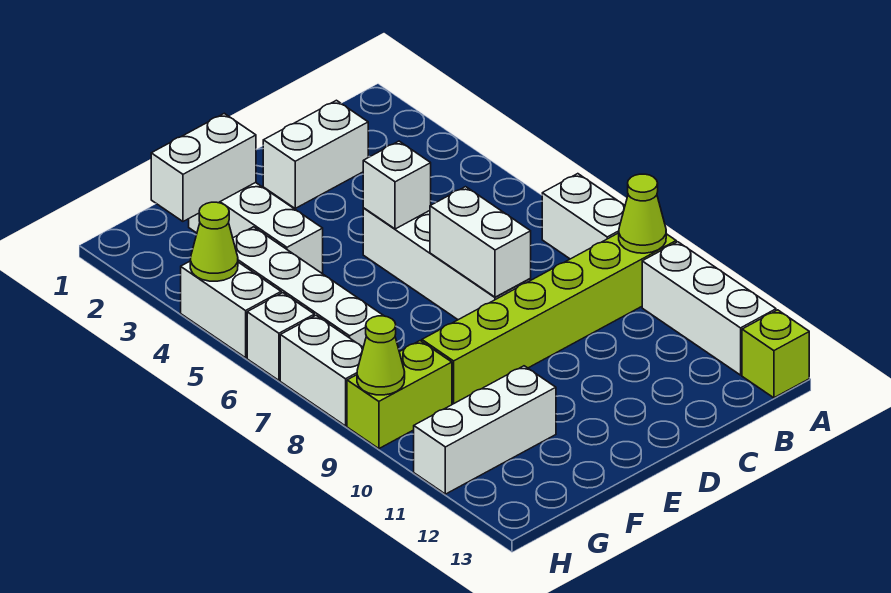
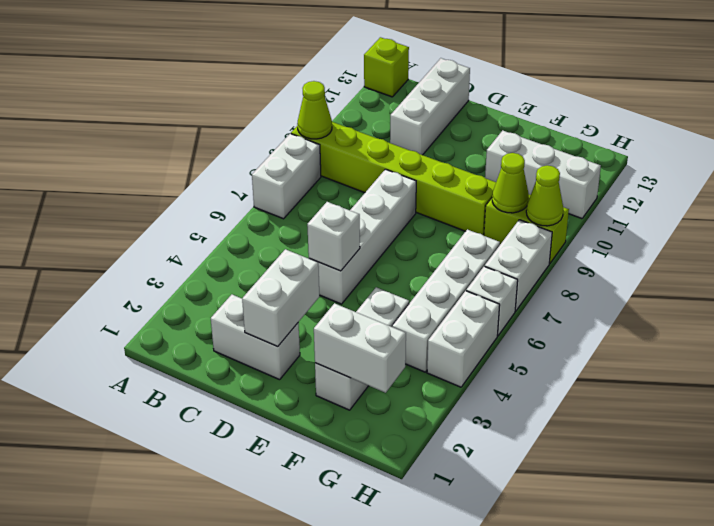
white 1x3 brick [642,242,776,375] -> white 1x3 brick moved to [390,58,470,155]
white 1x2 brick [430,187,531,297] -> white 1x2 brick moved to [242,249,319,346]
lime 1x1 cone [190,202,238,281] -> lime 1x1 cone moved to [492,153,529,213]

